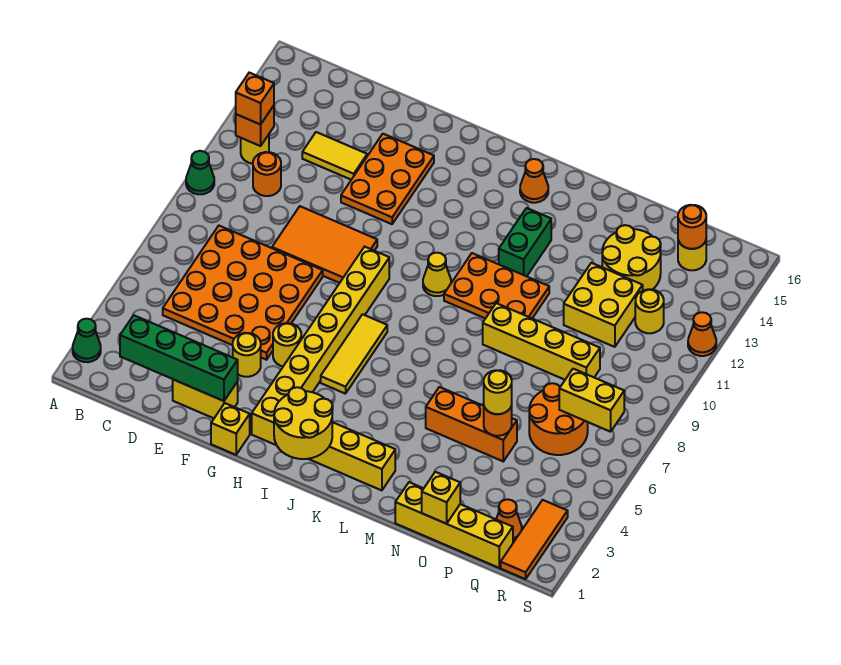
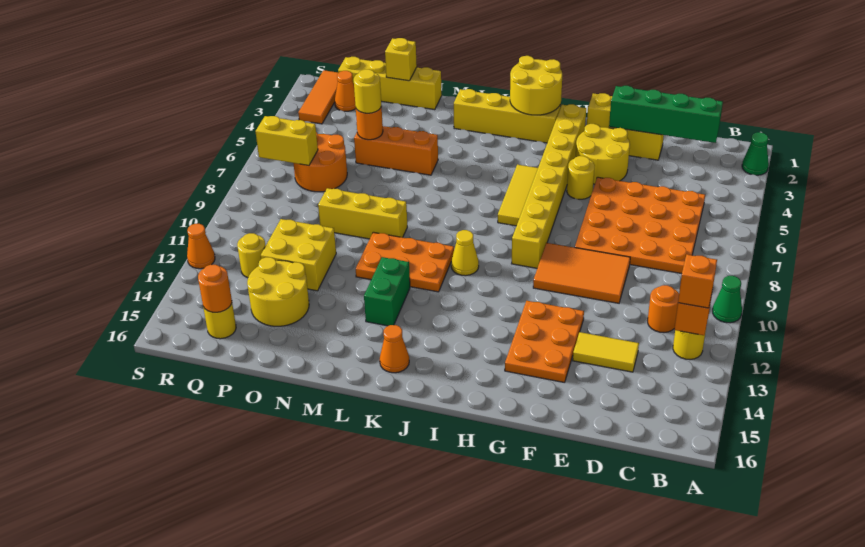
yellow 1x1 round brick [233,333,261,377] -> yellow 2x2 round brick [576,124,630,184]
yellow 1x4 brick [483,303,600,380] -> yellow 1x3 brick [318,188,407,239]

